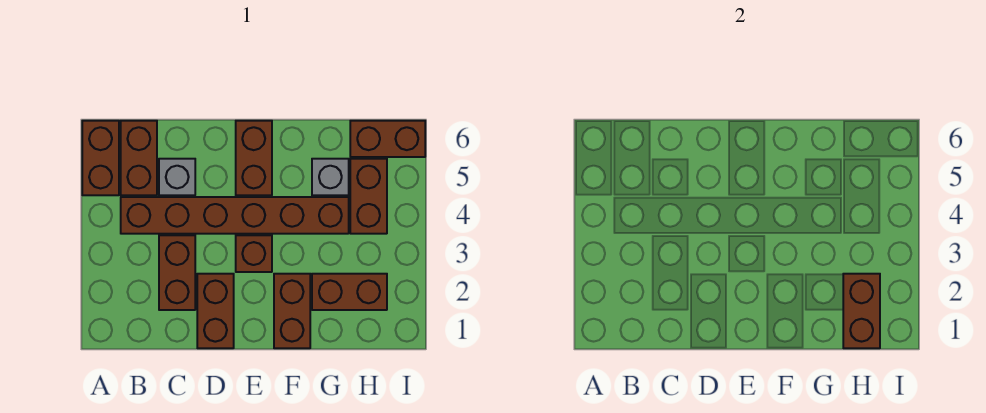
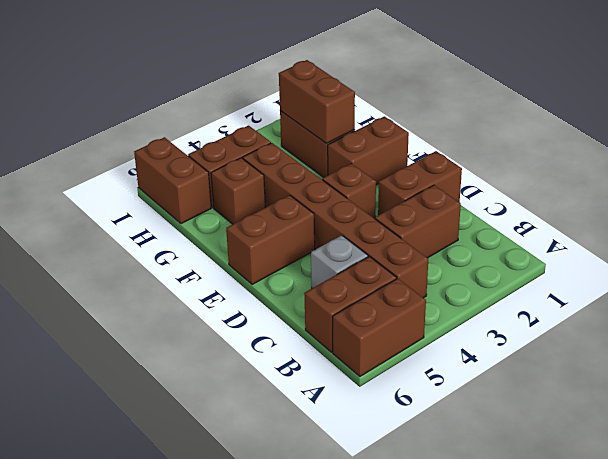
grey 1x1 brick [312,159,349,195] -> brown 1x1 brick [211,158,265,224]
brown 1x2 brick [843,274,880,348] -> brown 1x2 brick turned to [279,60,355,143]

